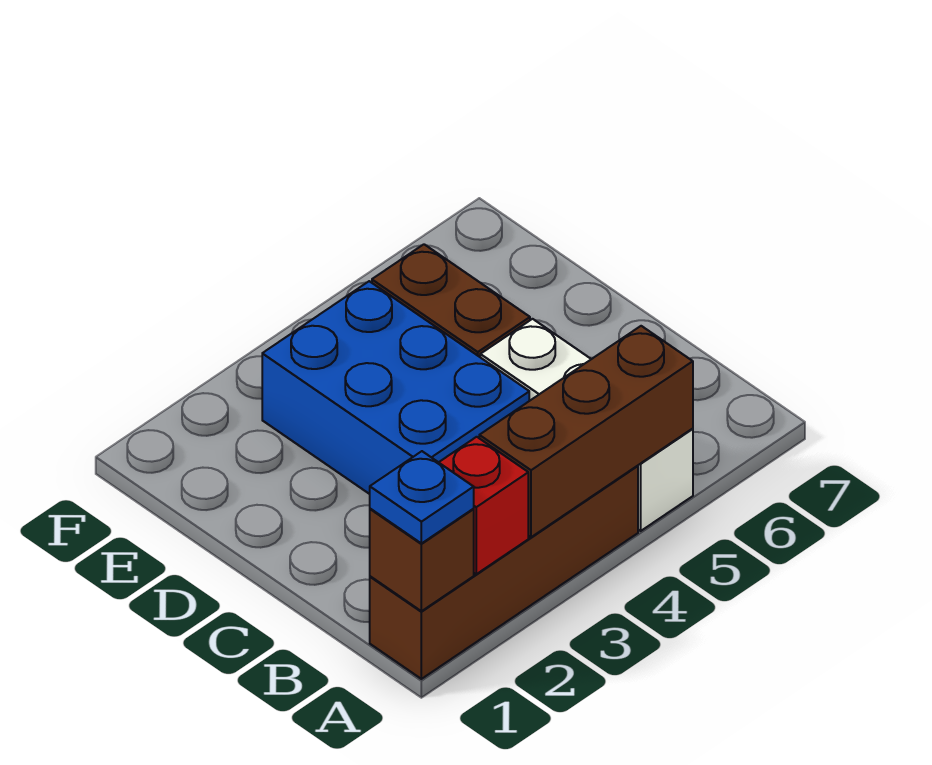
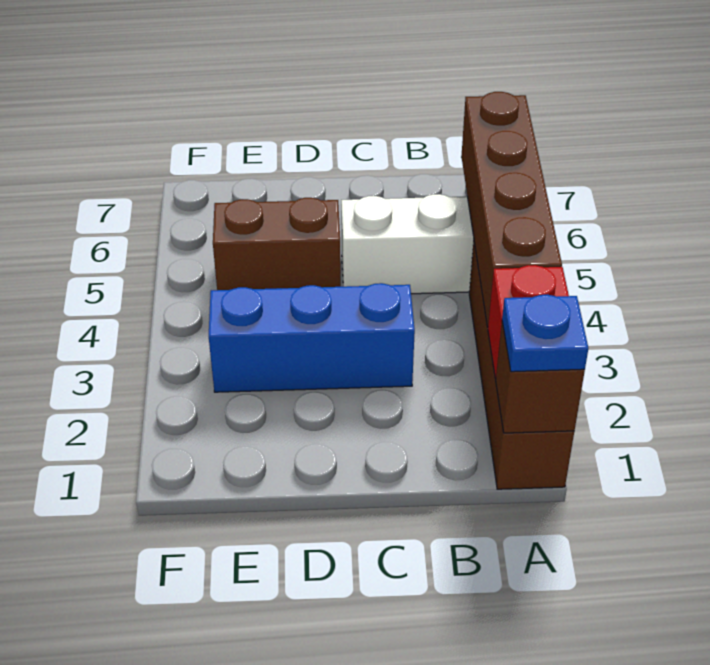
brown 1x3 brick [479,326,693,537] -> brown 1x4 brick [461,92,562,327]
blue 2x3 brick [262,281,529,494] -> blue 1x3 brick [209,283,415,392]

